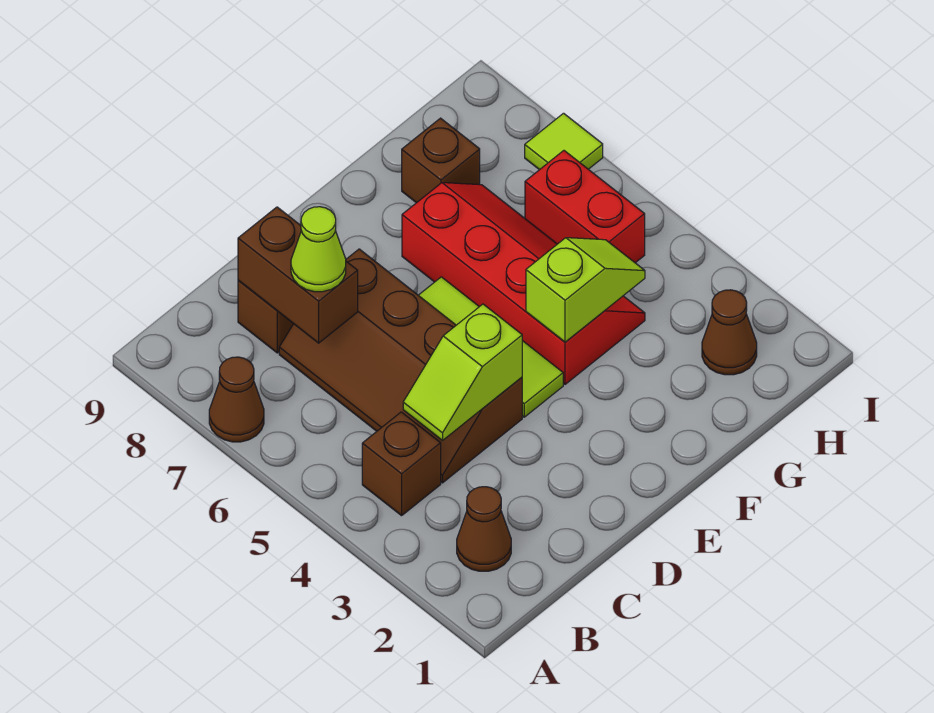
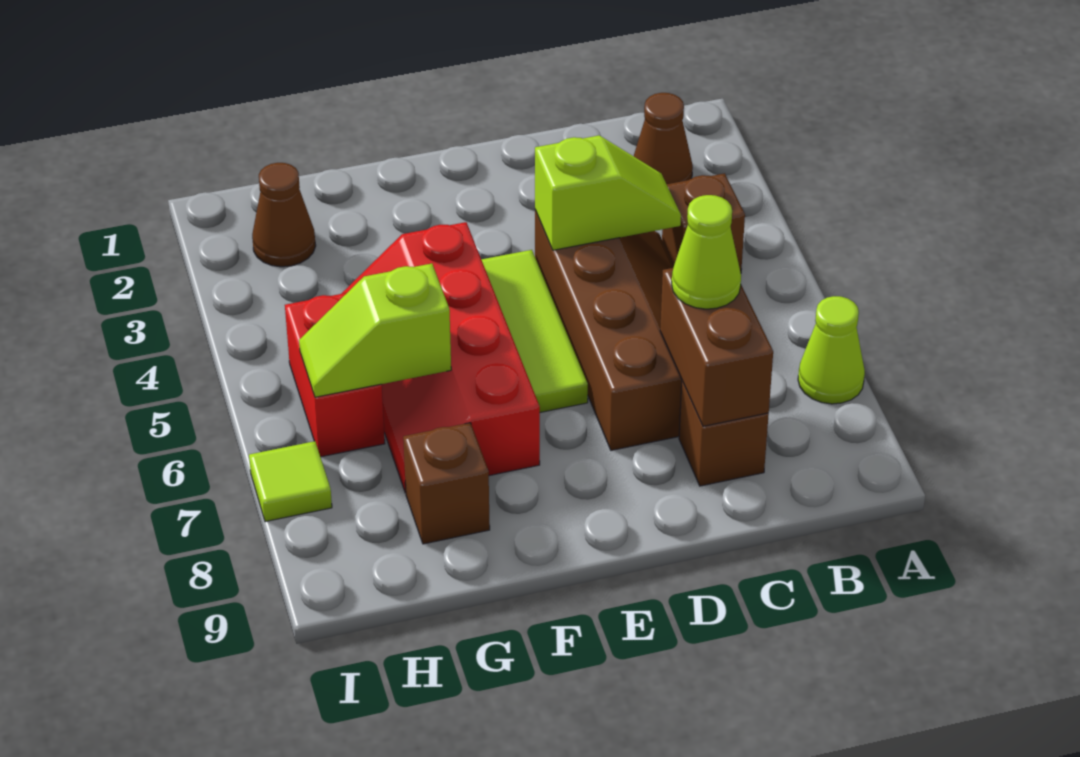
brown 1x1 cone [209,357,264,442] -> lime 1x1 cone [798,296,865,404]
lime 1x2 slope [526,238,645,342] -> lime 1x2 slope moved to [299,264,451,397]

